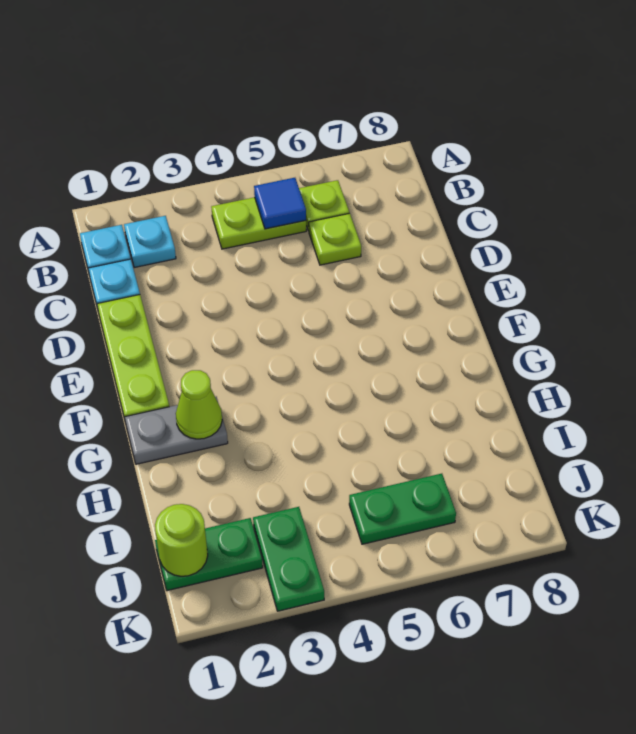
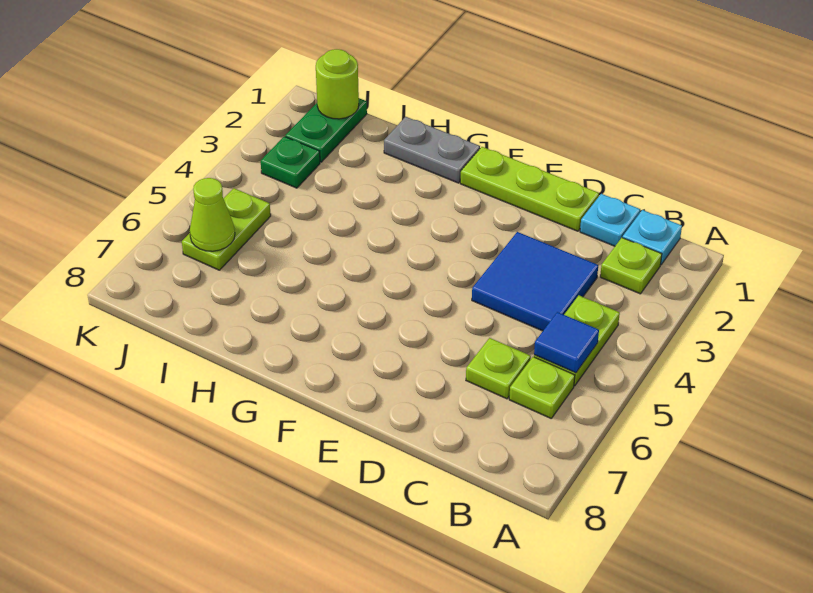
cyan 1x1 plate [124,216,176,268] -> lime 1x1 plate [600,238,662,294]
none -> blue 2x2 tile [472,232,598,331]
grey 1x2 plate [125,397,228,464] -> grey 1x2 plate turned to [384,117,480,183]
lime 1x1 cone [176,370,222,439] -> lime 1x1 cone moved to [190,178,235,251]
green 1x2 plate [253,507,324,611] -> green 1x1 plate [261,136,320,188]
green 1x2 plate [349,474,456,544] -> lime 1x2 plate [182,188,271,270]

